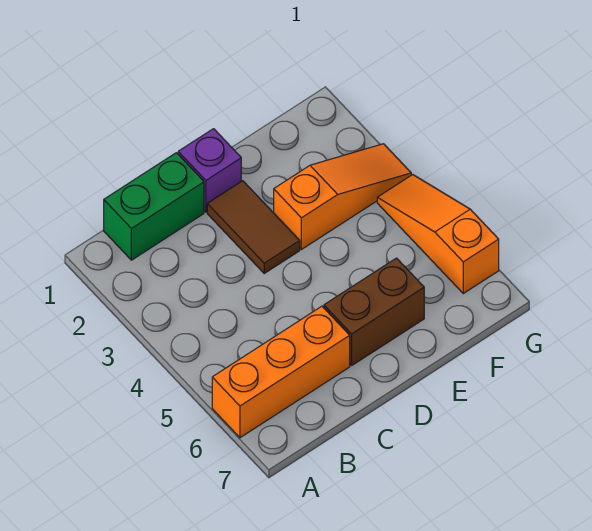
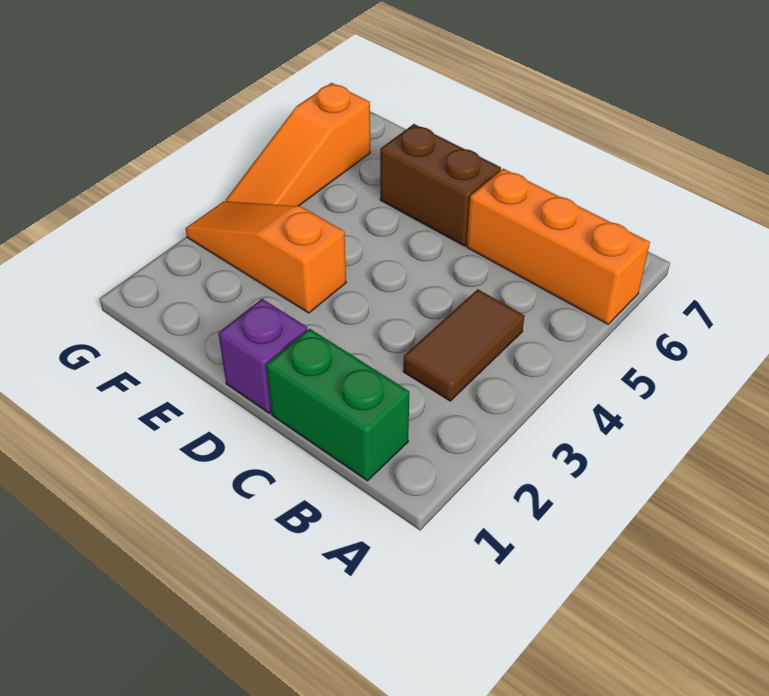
brown 1x2 tile [207,181,300,273] -> brown 1x2 tile moved to [403,289,524,401]

